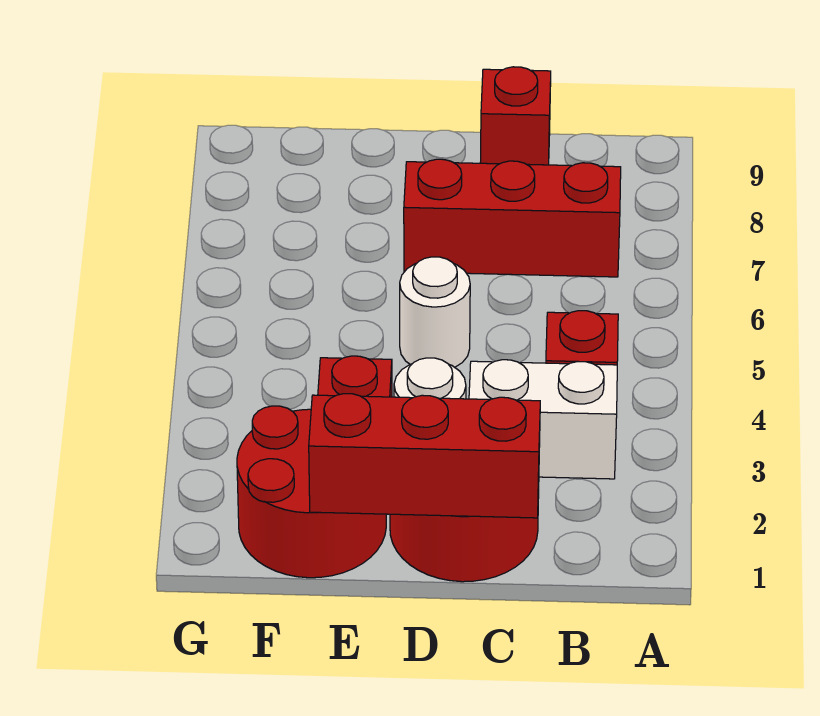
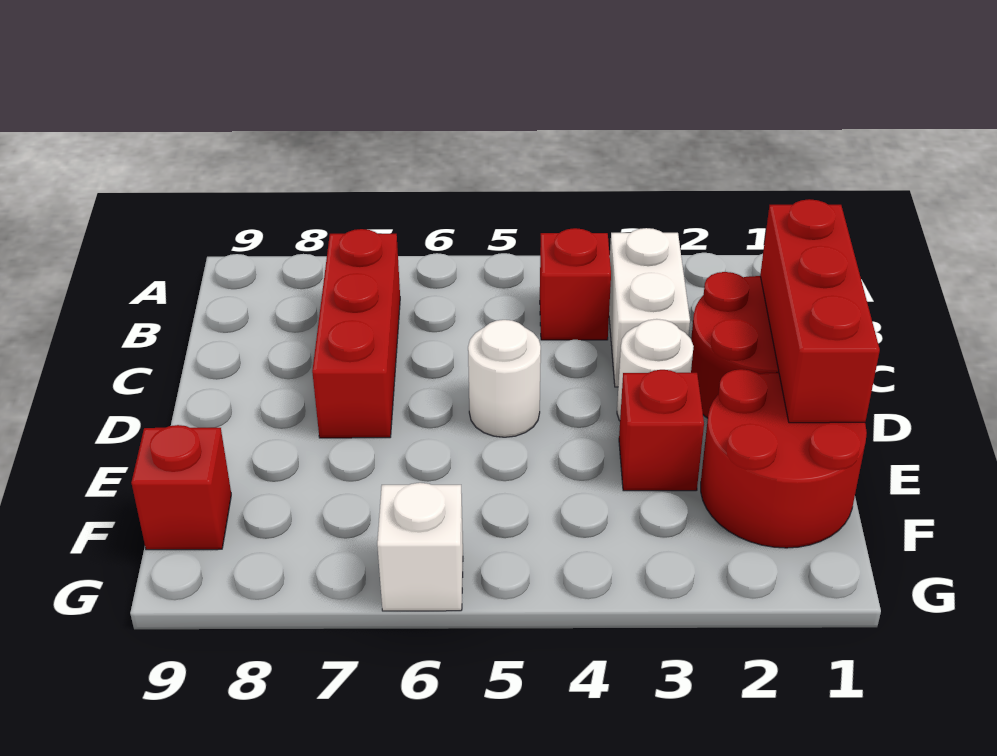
red 1x1 brick [480,67,551,165] -> red 1x1 brick moved to [131,425,231,550]
none -> white 1x1 brick [377,483,463,611]

